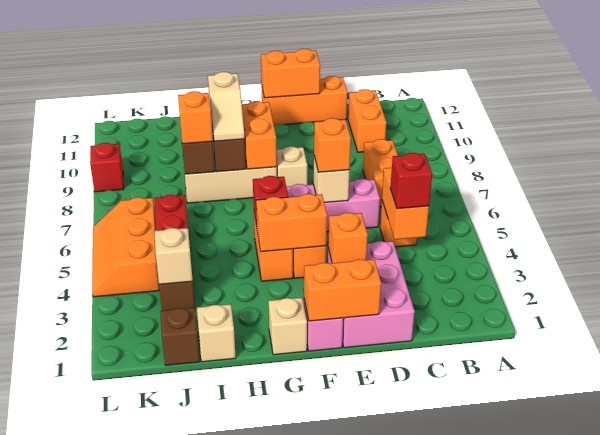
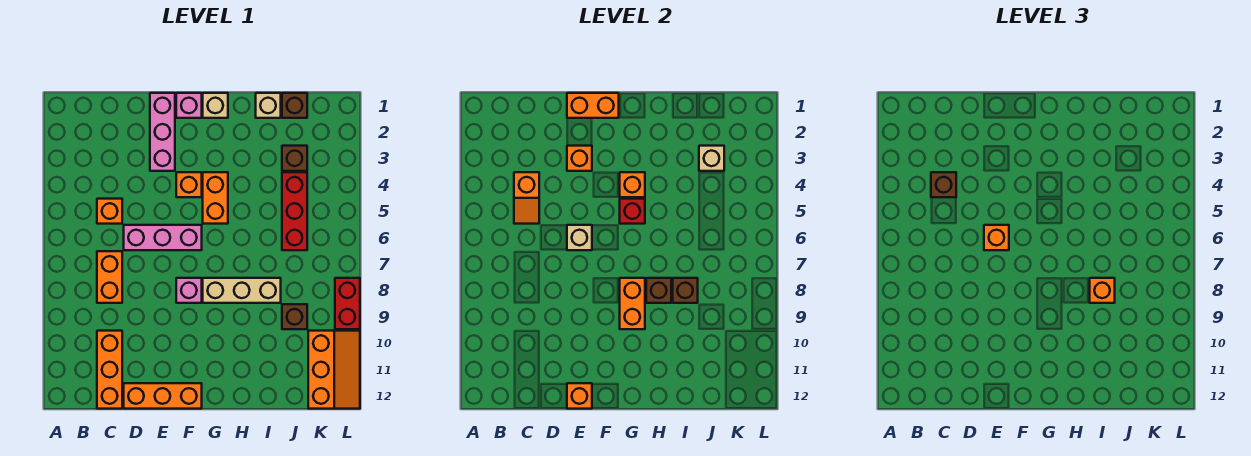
orange 1x2 brick [382,168,429,240] -> orange 1x2 slope [514,172,539,224]
red 1x1 brick [390,153,432,209] -> brown 1x1 brick [931,172,956,197]
orange 1x2 brick [348,89,386,152] -> orange 1x3 brick [97,331,122,409]
pink 2x3 brick [328,241,415,348] -> pink 1x3 brick [150,93,175,171]
orange 1x2 brick [261,49,320,98] -> orange 1x1 brick [567,383,592,409]
orange 1x2 brick [256,194,327,252] -> orange 1x1 brick [620,172,645,197]
tan 1x1 brick [276,146,307,187] -> pink 1x1 brick [176,278,202,303]
tan 1x2 slope [208,72,245,141] -> none
none -> brown 1x1 brick [282,304,307,329]
orange 2x3 slope [92,197,159,297] -> orange 2x3 slope moved to [308,331,360,409]
red 1x1 brick [90,143,124,192] -> red 1x2 brick [335,278,360,329]

